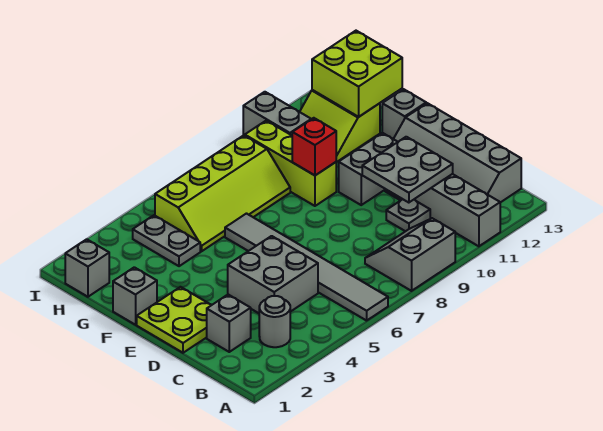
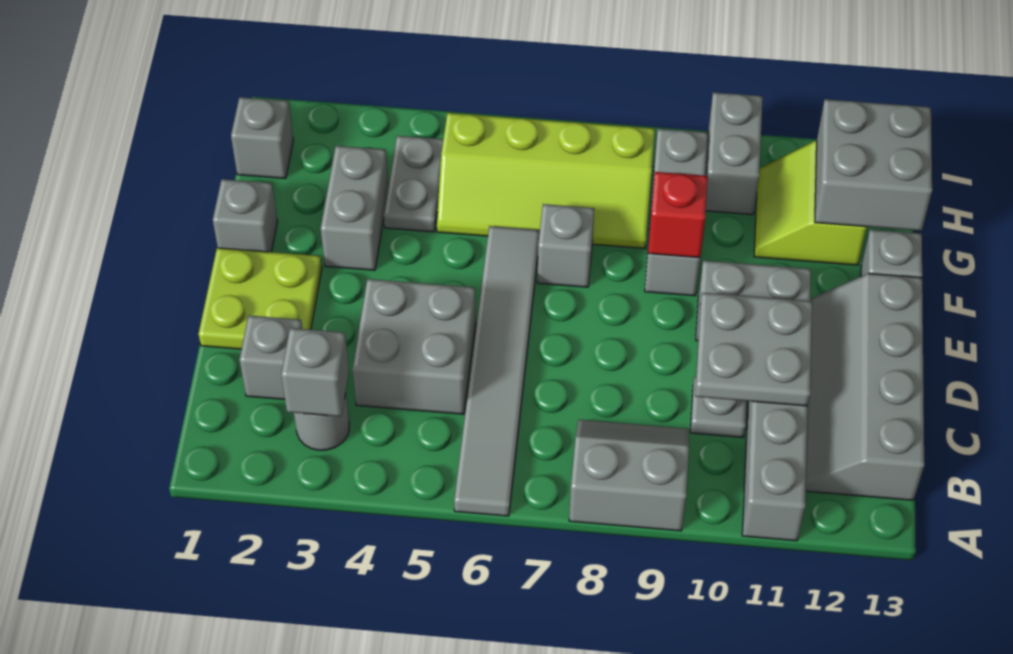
none -> grey 1x1 brick [281,328,349,417]
none -> grey 1x2 brick [321,146,388,270]
none -> grey 1x1 brick [537,204,594,287]
lime 1x3 brick [245,121,336,206] -> grey 1x3 brick [645,129,708,296]
lime 2x2 brick [312,31,402,117] -> grey 2x2 brick [815,99,932,231]

